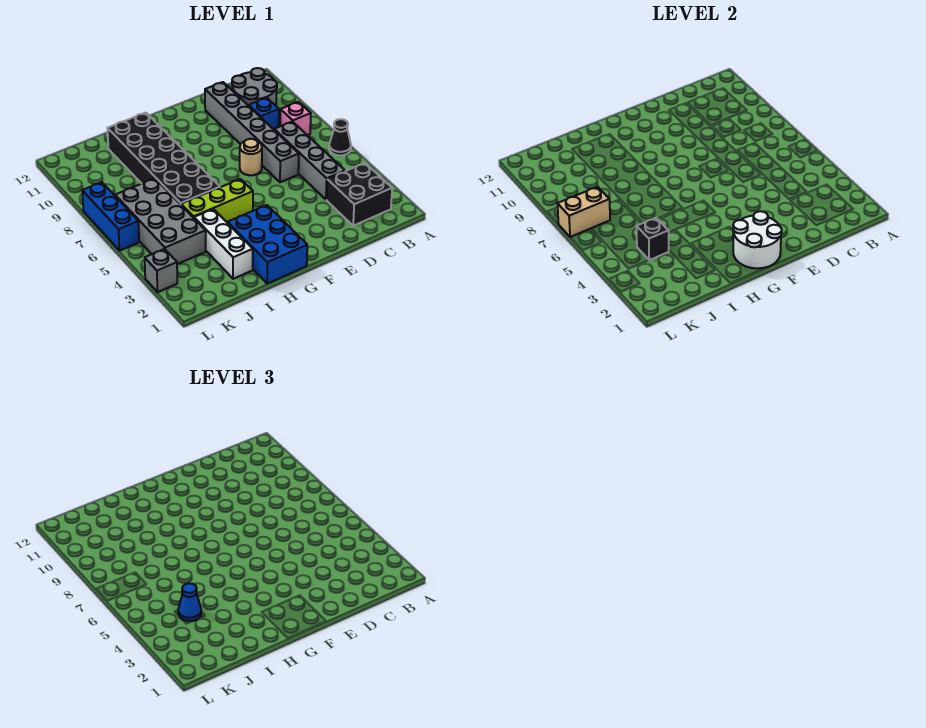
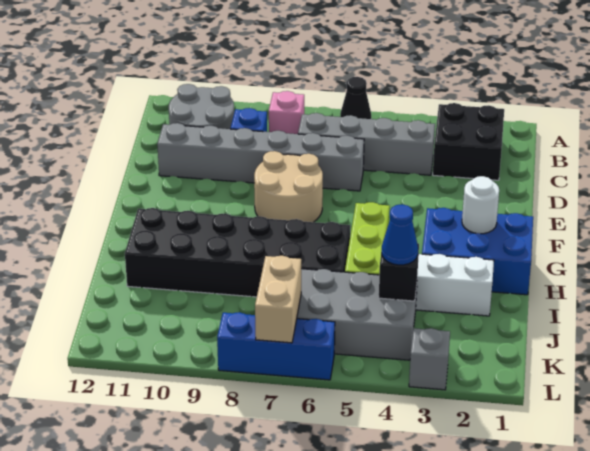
tan 1x1 round brick [240,139,262,175] -> tan 2x2 round brick [254,151,323,222]
white 2x2 round brick [733,211,782,268] -> white 1x1 round brick [462,176,499,234]

